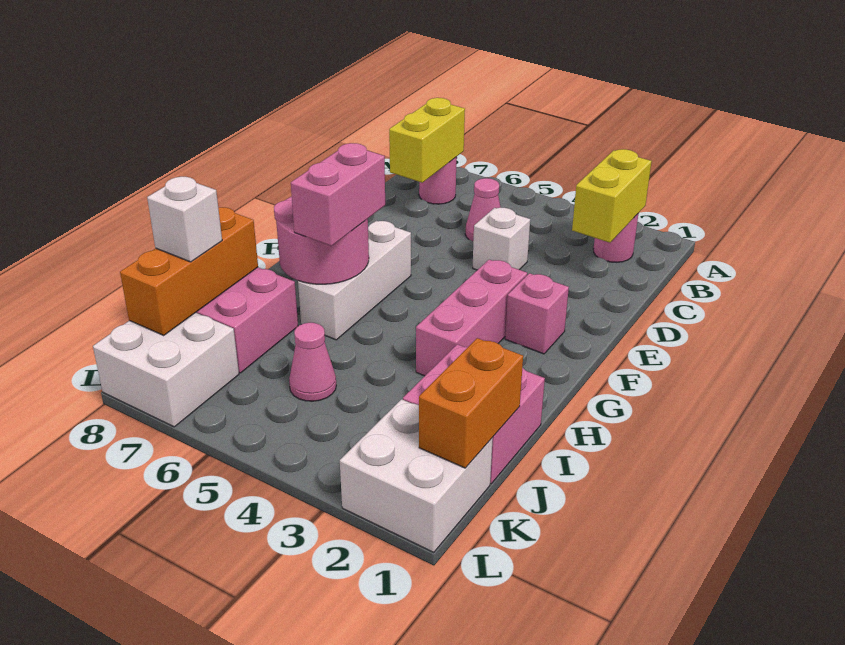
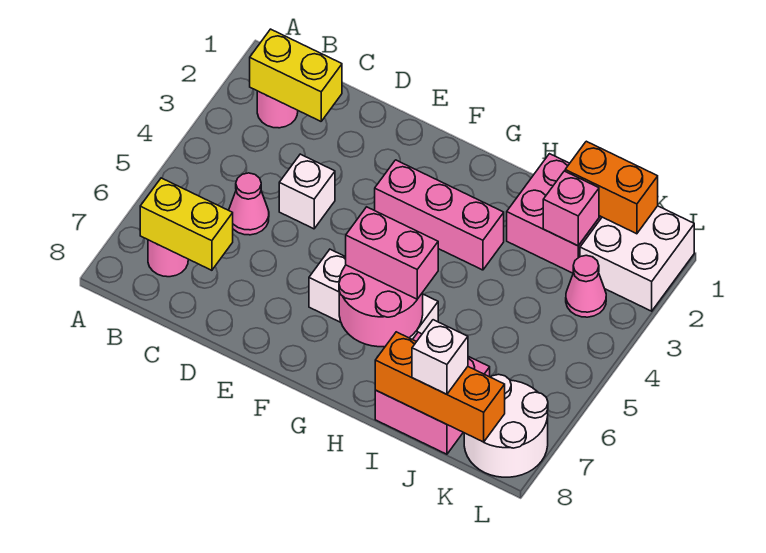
pink 1x1 brick [505,273,569,354] -> pink 1x1 brick moved to [543,171,599,246]
pink 1x1 cone [289,323,336,401] -> pink 1x1 cone moved to [566,255,606,317]
white 2x2 brick [93,313,239,427] -> white 2x2 round brick [464,374,548,477]

